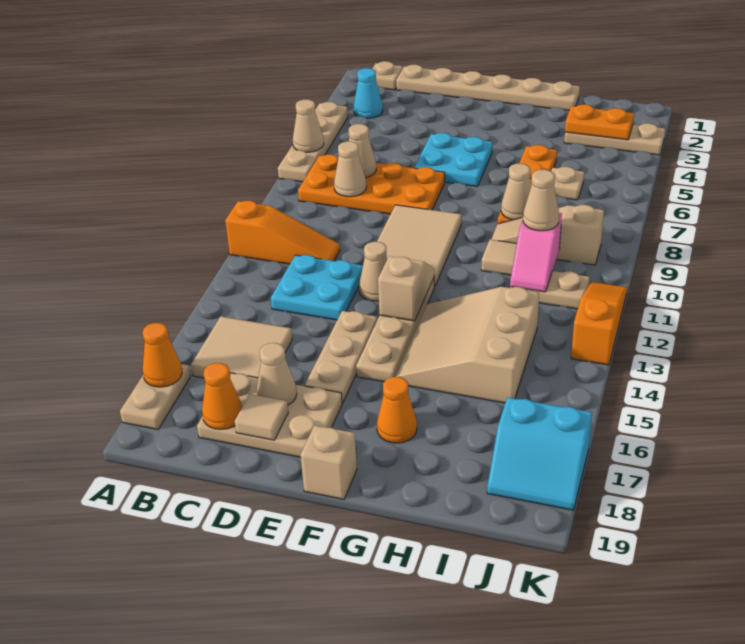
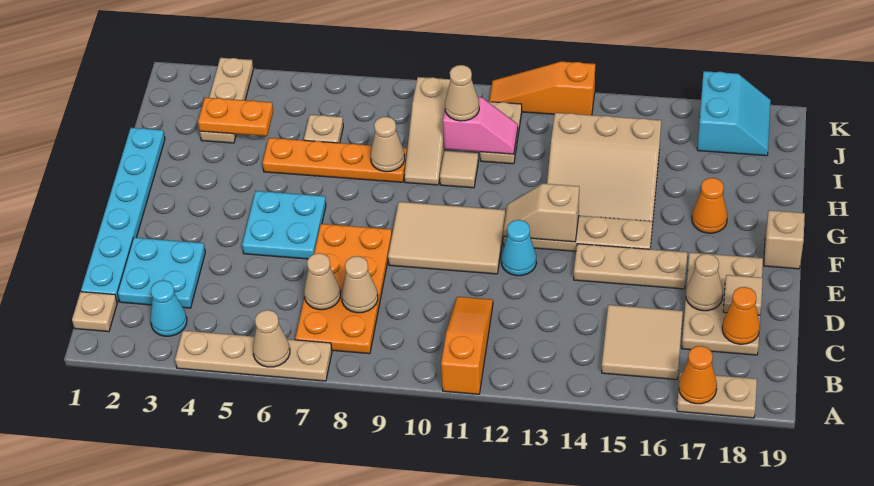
tan 1x6 plate [396,65,580,110] -> cyan 1x6 plate [81,128,165,302]
cyan 2x2 plate [271,255,363,320] -> cyan 2x2 plate moved to [117,238,205,308]
tan 1x1 cone [359,242,387,301] -> cyan 1x1 cone [501,220,536,276]
orange 1x2 plate [565,104,634,140] -> orange 1x2 plate turned to [198,98,273,136]

